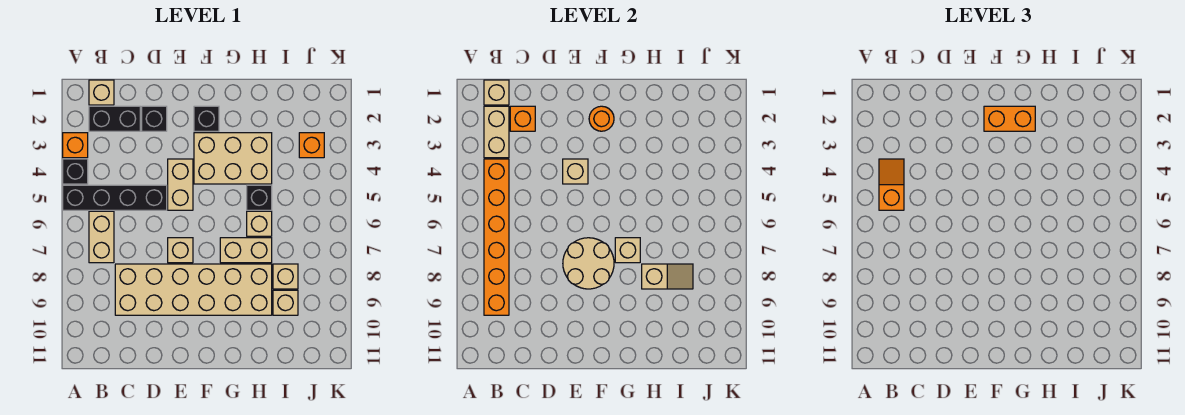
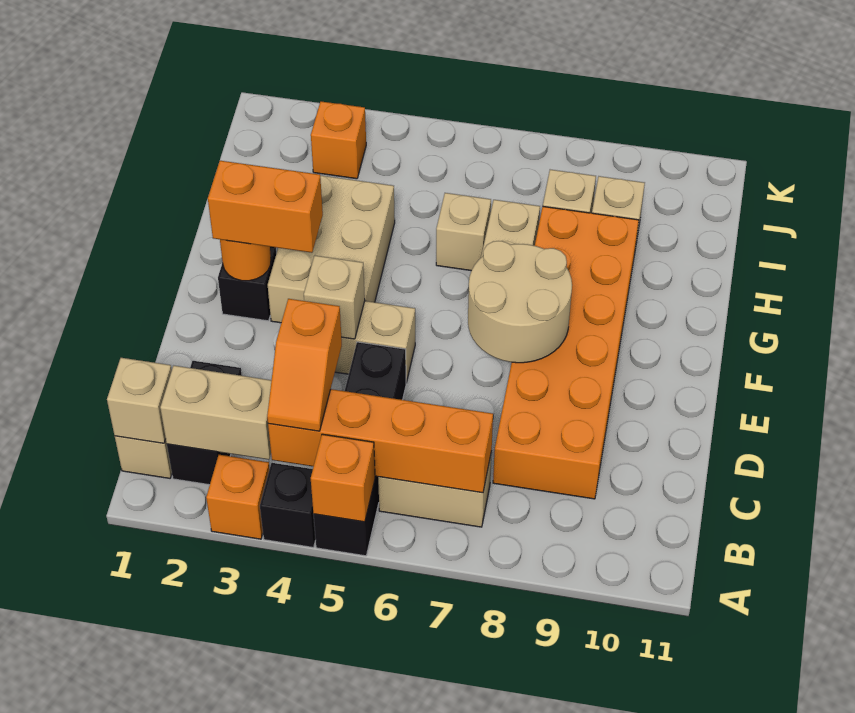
orange 1x6 brick [484,159,509,315] -> orange 1x4 brick [268,389,493,493]
orange 1x2 slope [879,159,904,210] -> orange 1x2 slope turned to [267,299,342,431]
orange 1x1 brick [510,106,535,131] -> orange 1x1 brick moved to [311,434,375,522]
tan 2x6 brick [115,264,272,315] -> orange 2x6 brick [493,206,639,499]
black 1x1 brick [142,106,167,131] -> none
tan 1x1 brick [168,238,193,263] -> none
orange 1x2 brick [984,106,1035,131] -> orange 1x2 brick turned to [208,161,323,253]
tan 1x1 brick [615,238,640,263] -> none
black 1x1 brick [247,185,272,210] -> none
tan 1x2 slope [642,264,693,289] -> none

